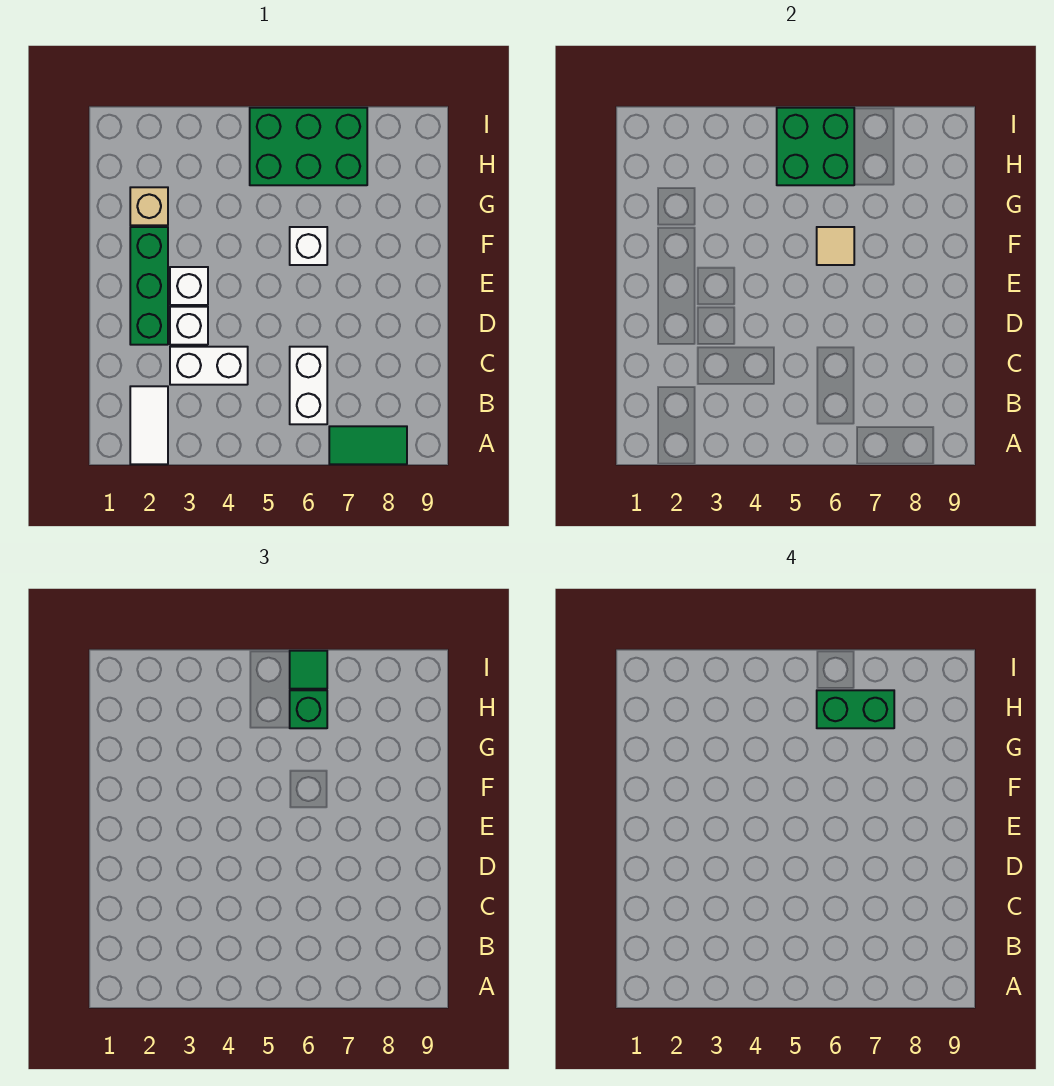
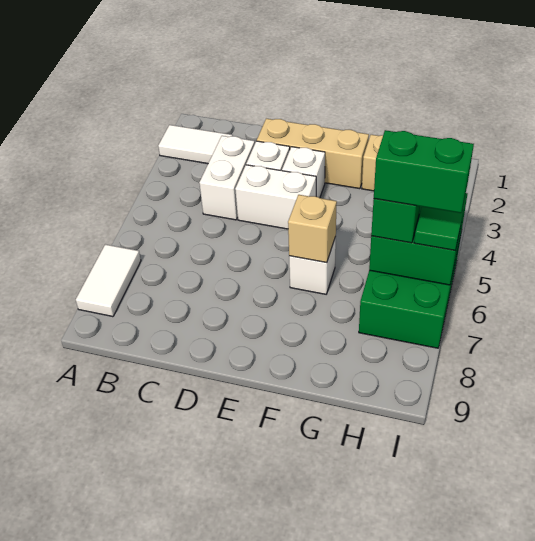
green 1x2 tile [329,426,407,464] -> white 1x2 tile [76,244,141,317]
white 1x2 brick [290,347,327,424] -> white 1x2 brick moved to [235,165,316,229]
green 1x3 brick [130,227,168,345] -> tan 1x3 brick [257,119,369,189]
tan 1x1 tile [817,227,854,265] -> tan 1x1 brick [288,195,337,263]
green 1x2 brick [817,690,894,728] -> green 1x2 brick turned to [374,130,474,213]

